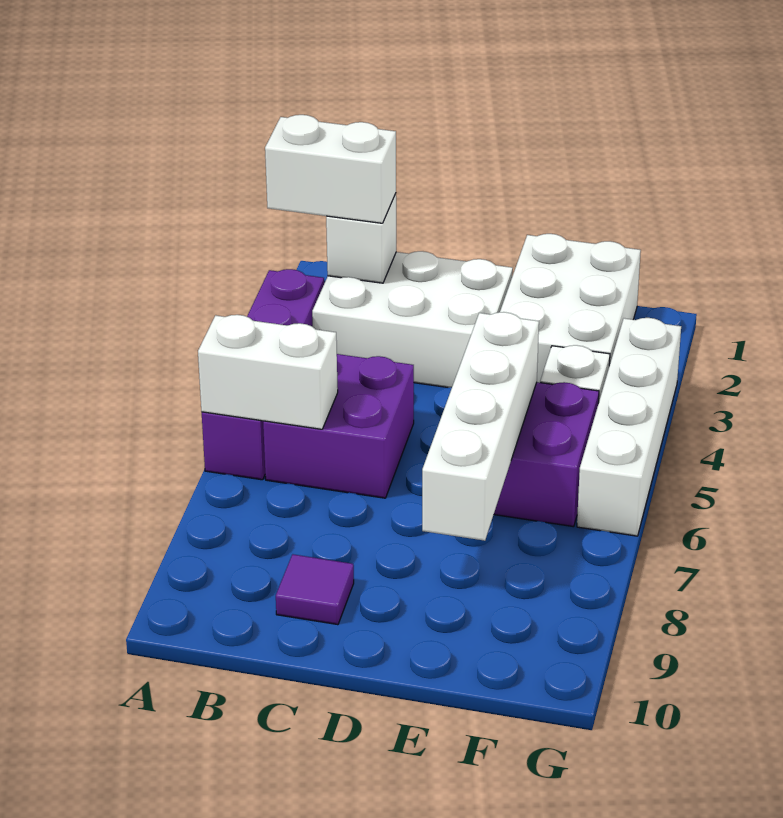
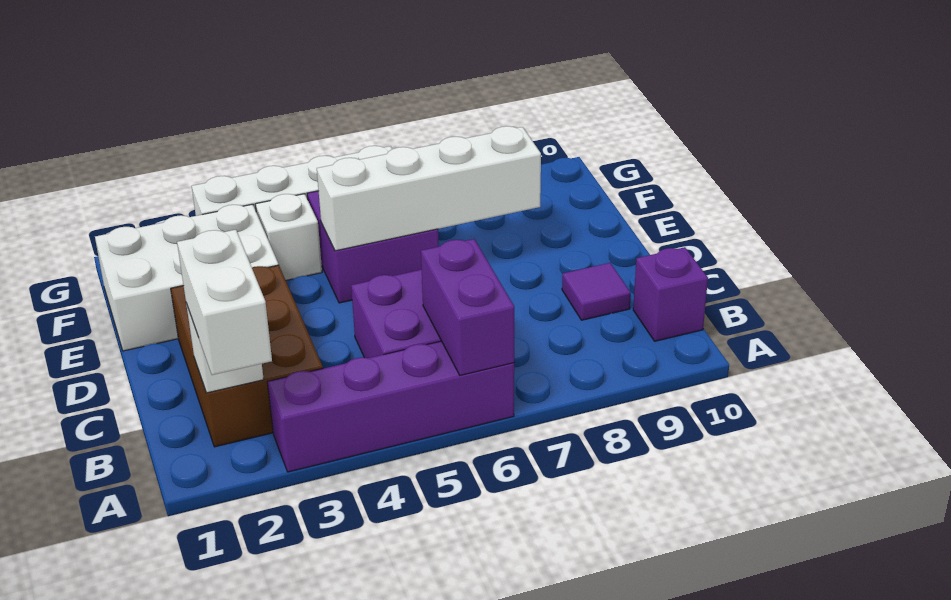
white 1x2 brick [198,315,338,429] -> purple 1x2 brick [421,239,514,375]
white 2x3 brick [312,251,513,388] -> brown 2x3 brick [171,265,323,447]
none -> purple 1x1 brick [633,247,708,341]

